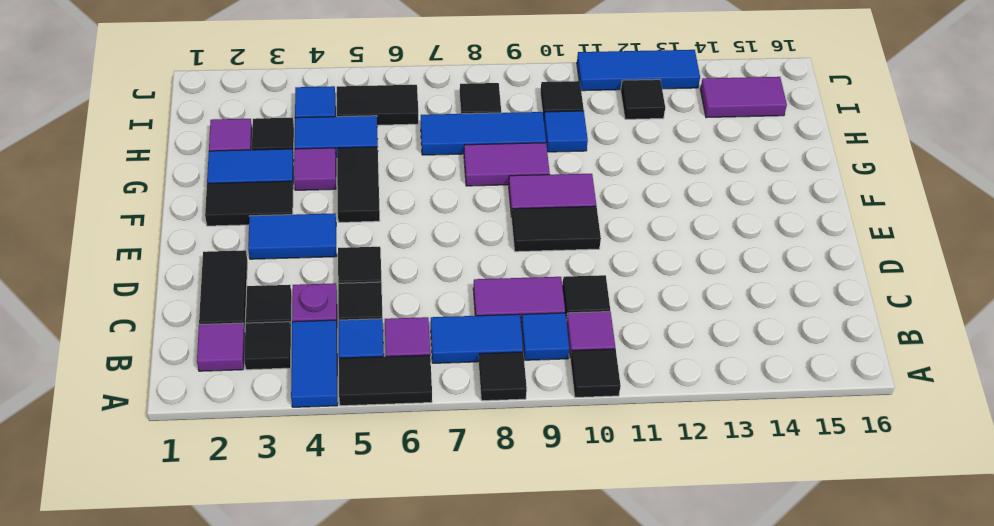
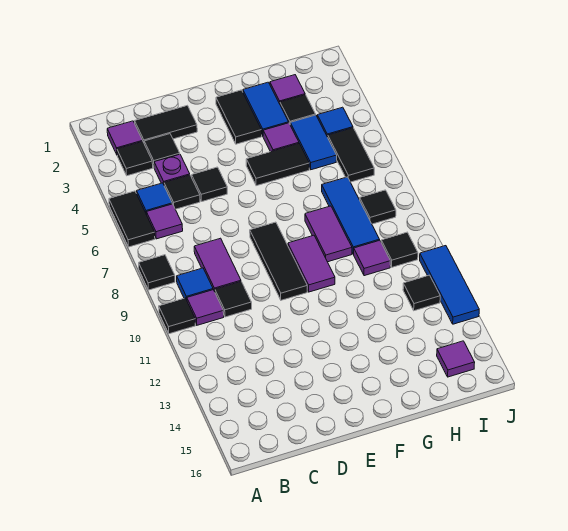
blue 1x2 tile [291,320,338,407] -> none
blue 1x2 tile [431,314,523,363] -> none
blue 1x2 tile [248,213,337,259] -> none
black 1x2 tile [512,206,601,252] -> black 1x3 tile [250,222,307,300]
blue 1x1 tile [544,111,588,152] -> purple 1x1 tile [354,240,390,276]
purple 1x2 tile [700,77,787,118] -> purple 1x1 tile [437,341,475,377]

